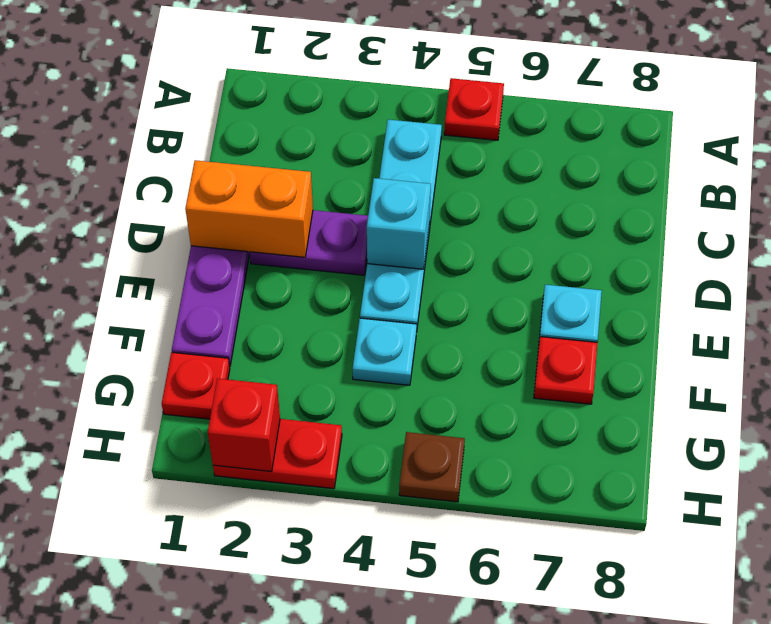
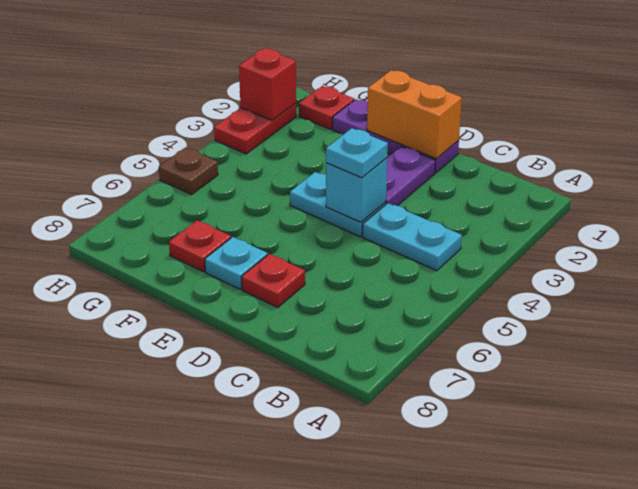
red 1x1 plate [444,78,504,140] -> red 1x1 plate moved to [242,254,305,307]
orange 1x2 brick [185,160,313,257] -> orange 1x2 brick turned to [367,70,462,159]
cyan 1x1 plate [353,318,417,385] -> cyan 1x1 plate moved to [326,128,388,178]

